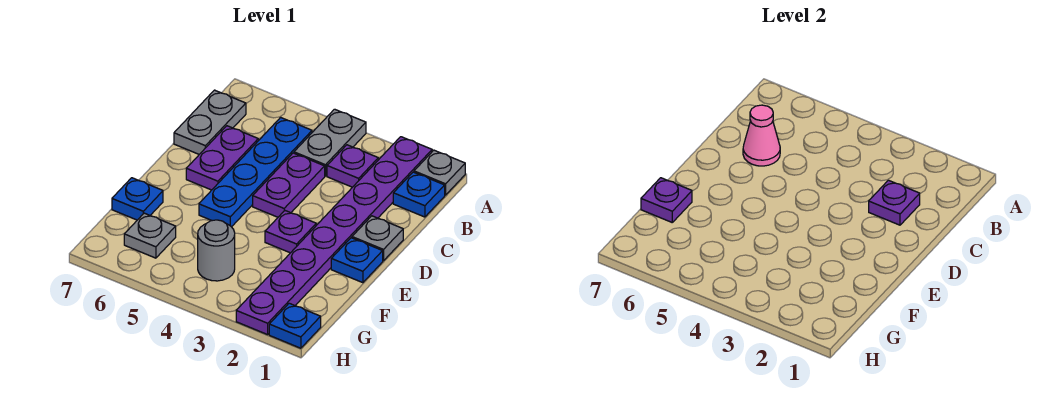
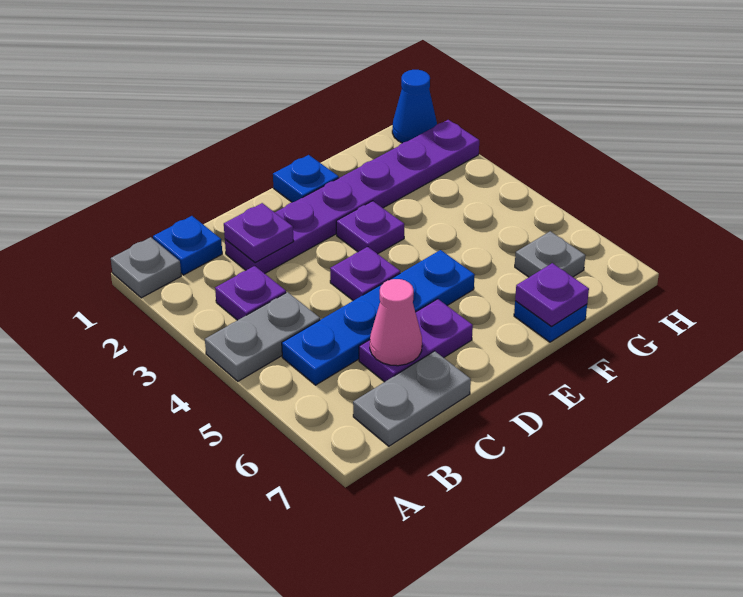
purple 1x8 plate [236,137,432,335] -> purple 1x6 plate [225,120,479,274]
purple 1x2 plate [253,153,325,217] -> purple 1x1 plate [330,247,400,301]
grey 1x1 plate [352,216,403,261] -> none
grey 1x1 round brick [198,220,235,281] -> none
blue 1x1 plate [269,303,321,348] -> blue 1x1 cone [392,70,437,143]

